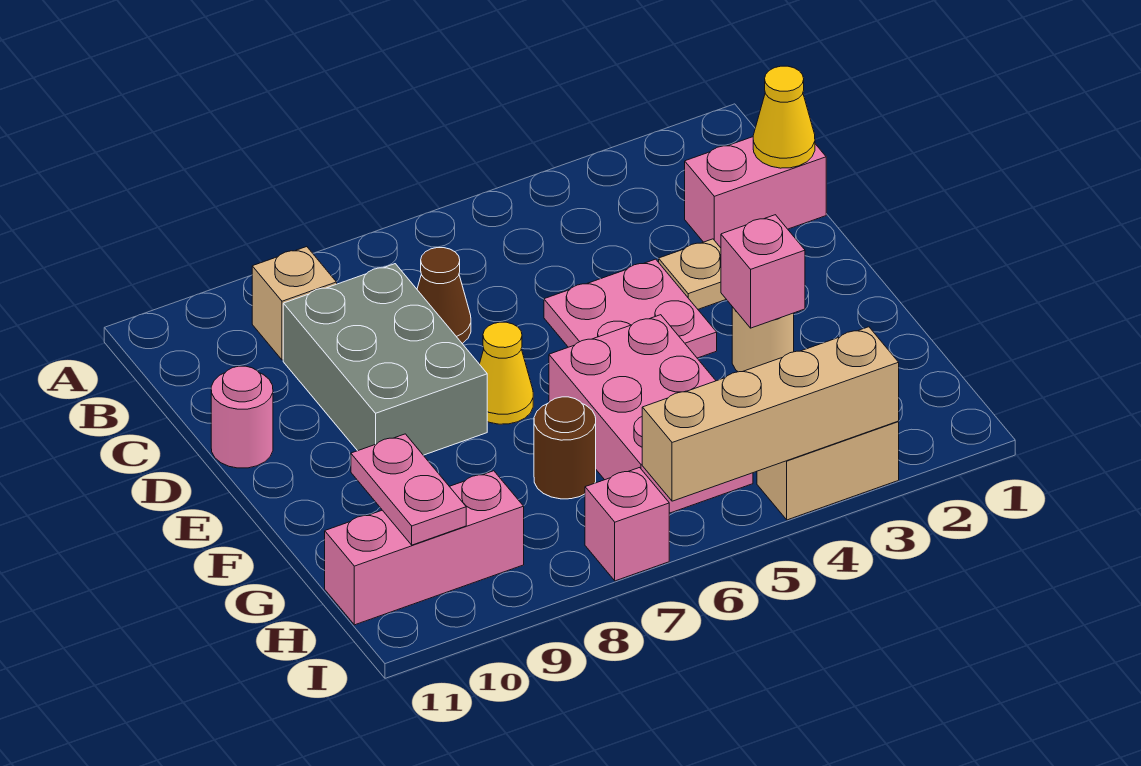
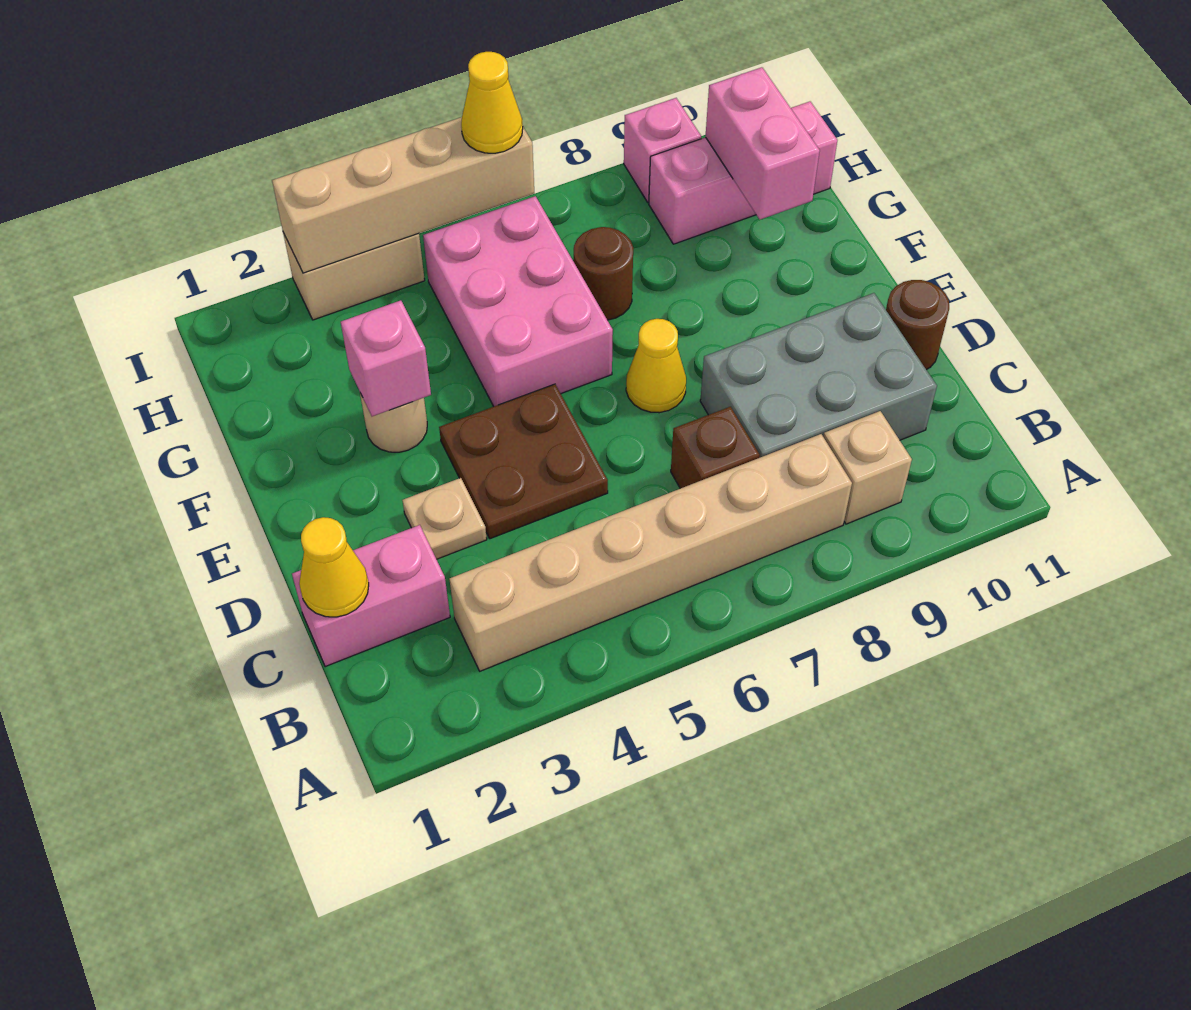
none -> tan 1x6 brick [449,434,852,671]
brown 1x1 cone [417,248,471,343] -> brown 1x1 brick [671,407,760,489]
grey 2x3 brick [283,264,487,455] -> grey 2x3 brick turned to [700,293,937,458]
pink 2x2 plate [544,259,717,358] -> brown 2x2 plate [439,384,608,539]
pink 1x1 round brick [211,366,273,468] -> brown 1x1 round brick [886,280,949,370]
pink 1x2 plate [351,434,466,545] -> pink 1x2 brick [705,67,820,220]
none -> yellow 1x1 cone [461,52,523,153]
pink 1x1 brick [585,468,669,581] -> pink 1x1 brick moved to [624,98,701,202]

